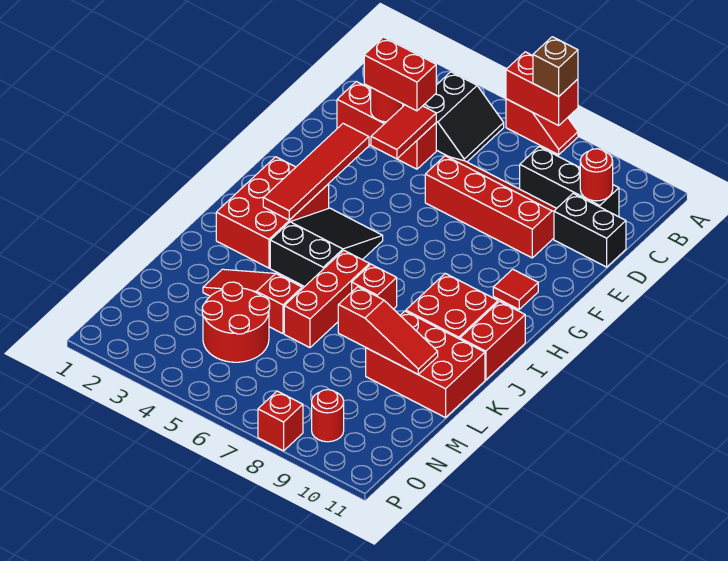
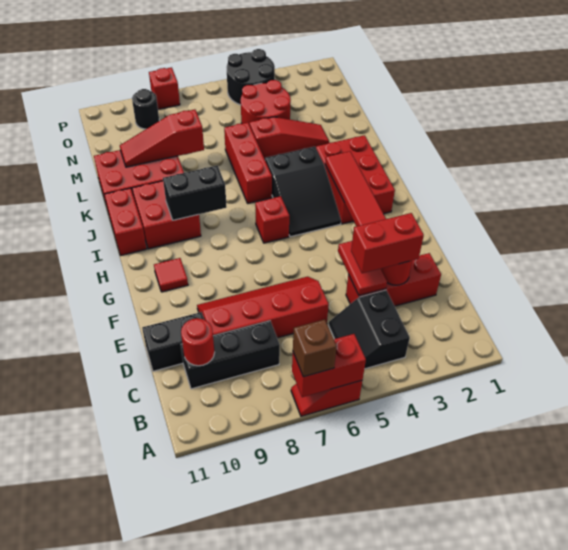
red 2x4 slope [425,156,557,258] -> red 2x4 slope turned to [197,277,329,338]
none -> black 1x2 brick [163,165,226,220]
red 1x1 brick [352,264,397,309] -> red 1x1 brick moved to [255,196,289,243]
none -> black 2x2 round brick [227,49,275,105]
red 1x1 round brick [312,390,344,442] -> black 1x1 round brick [132,89,159,129]

